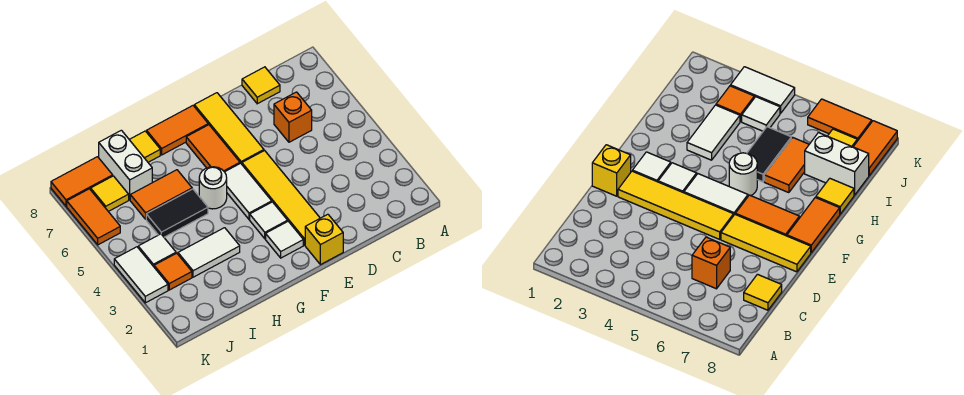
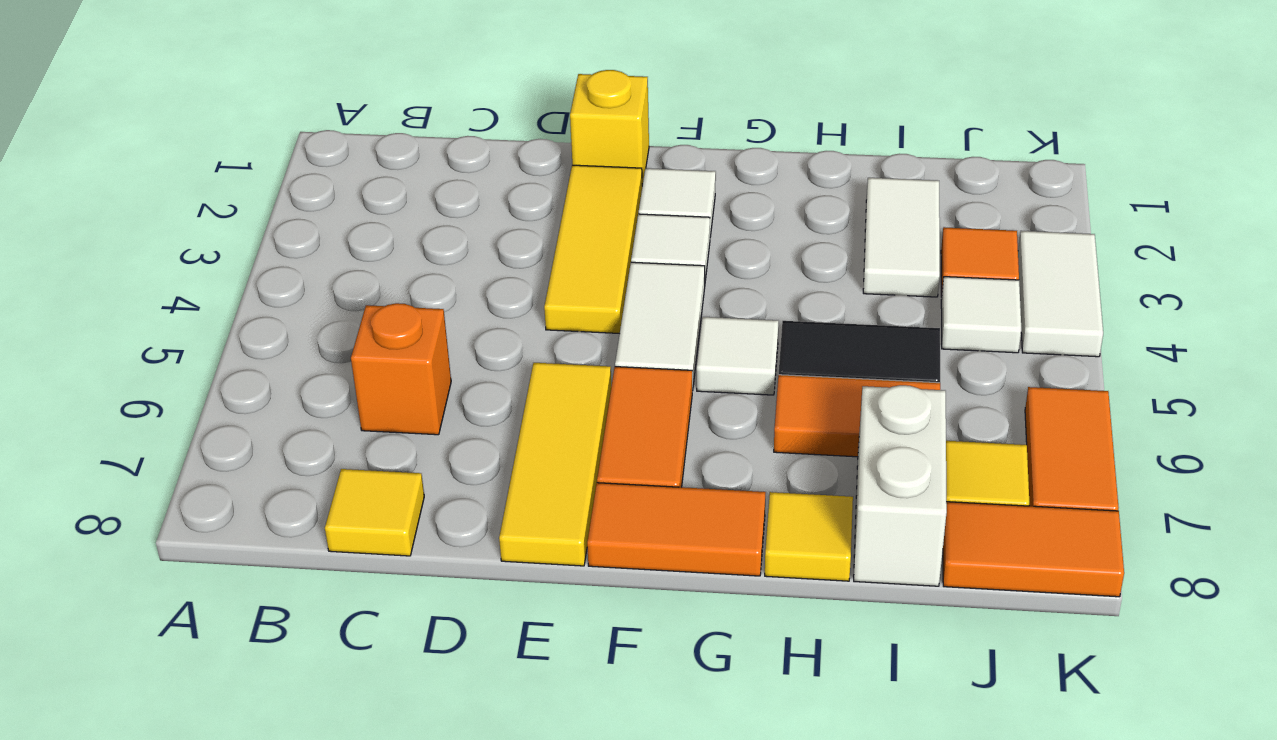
yellow 1x4 tile [242,151,320,245] -> yellow 1x3 tile [544,165,642,334]
white 1x1 round brick [199,167,227,209] -> white 1x1 tile [697,317,779,395]
white 1x2 tile [178,228,240,277] -> white 1x2 tile turned to [863,178,940,297]

